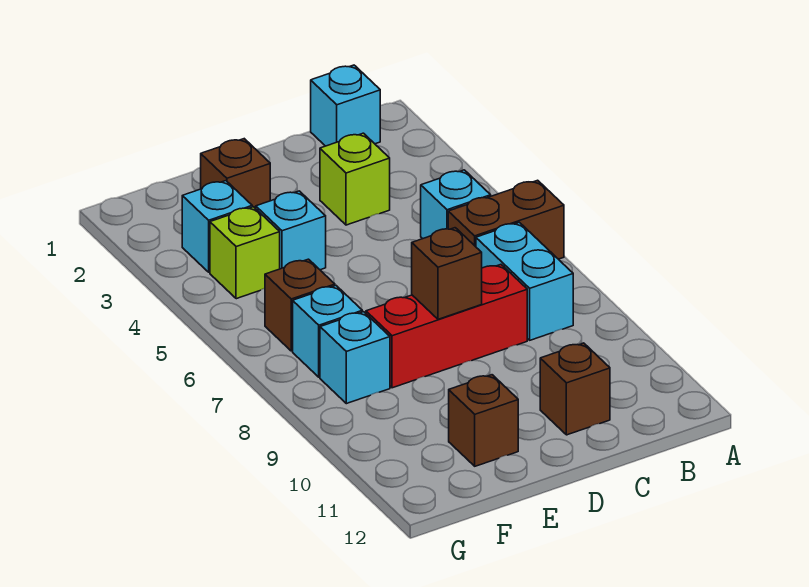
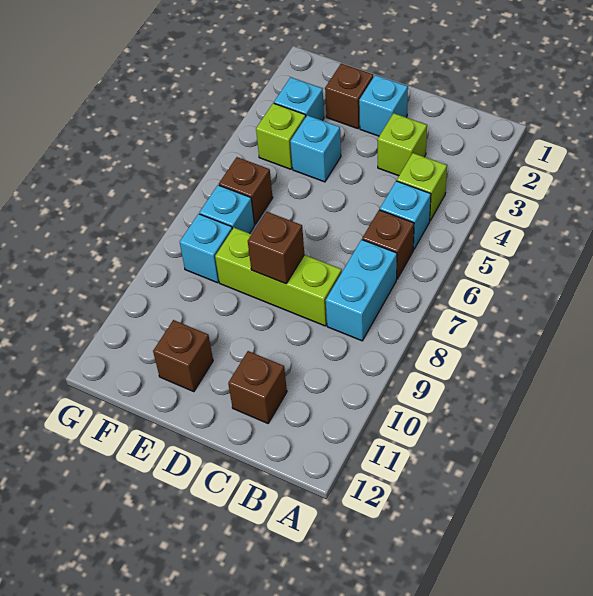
brown 1x2 brick [448,180,564,259] -> brown 1x1 brick [362,210,414,279]
cyan 1x1 brick [311,65,380,146] -> cyan 1x1 brick moved to [359,75,408,136]
none -> lime 1x1 brick [397,153,447,220]
red 1x3 brick [366,265,527,388] -> lime 1x3 brick [215,228,342,326]

